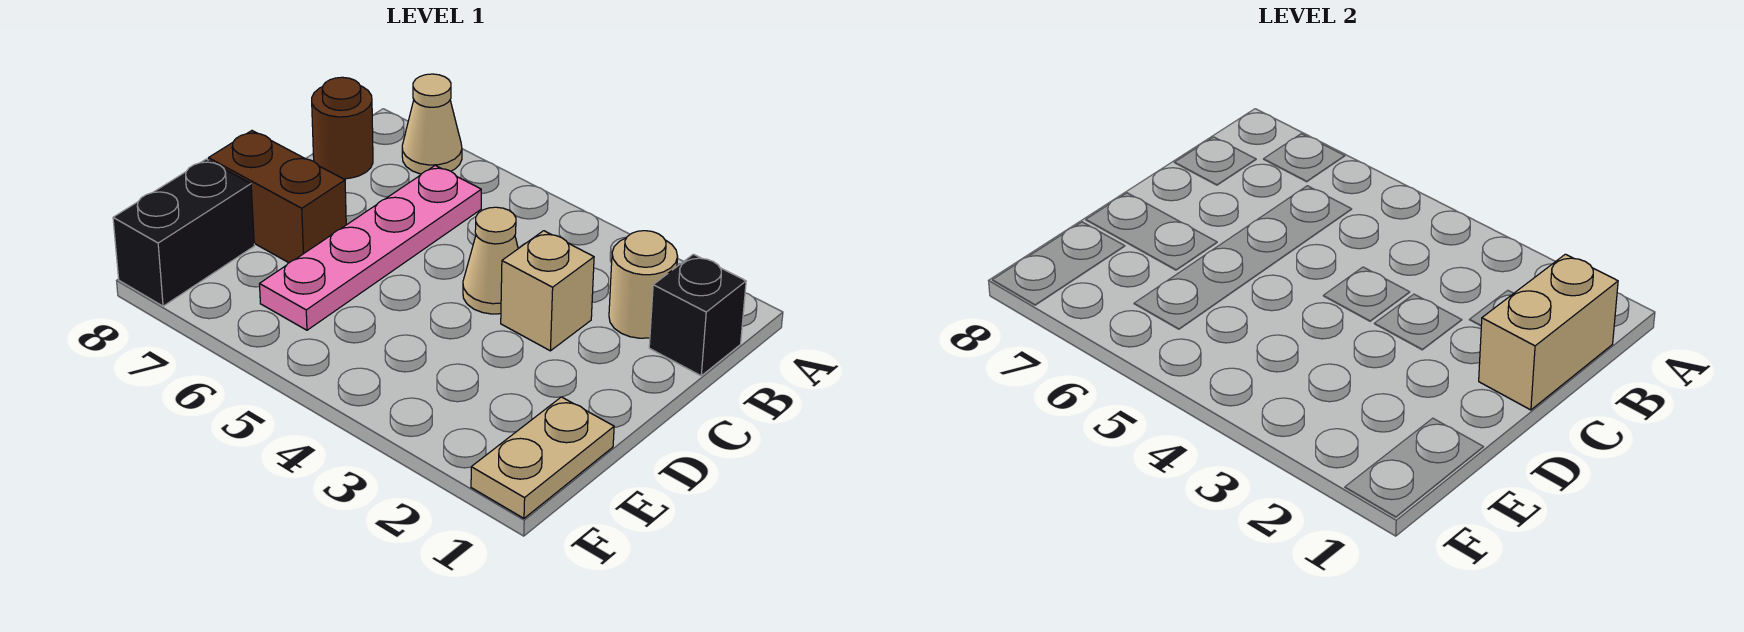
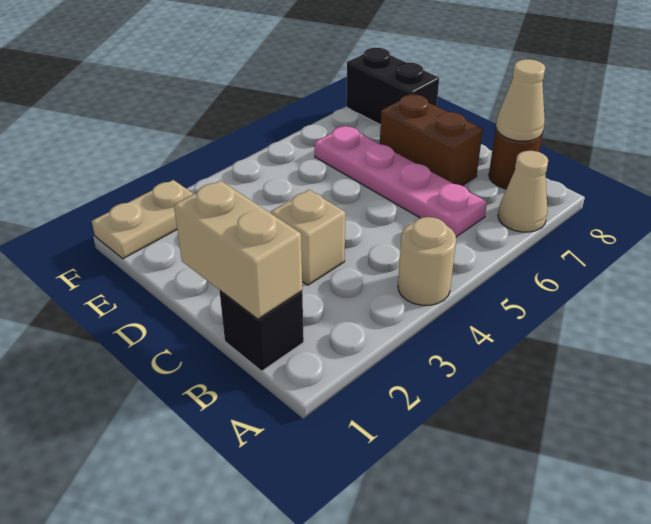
tan 1x1 round brick [609,231,678,338] -> tan 1x1 round brick moved to [398,217,456,305]
tan 1x1 cone [463,207,518,314] -> tan 1x1 cone moved to [496,59,545,141]
brown 1x2 brick [208,131,346,263] -> brown 1x2 brick turned to [380,94,483,186]
tan 1x2 plate [471,397,614,518] -> tan 1x2 plate turned to [92,180,193,259]

